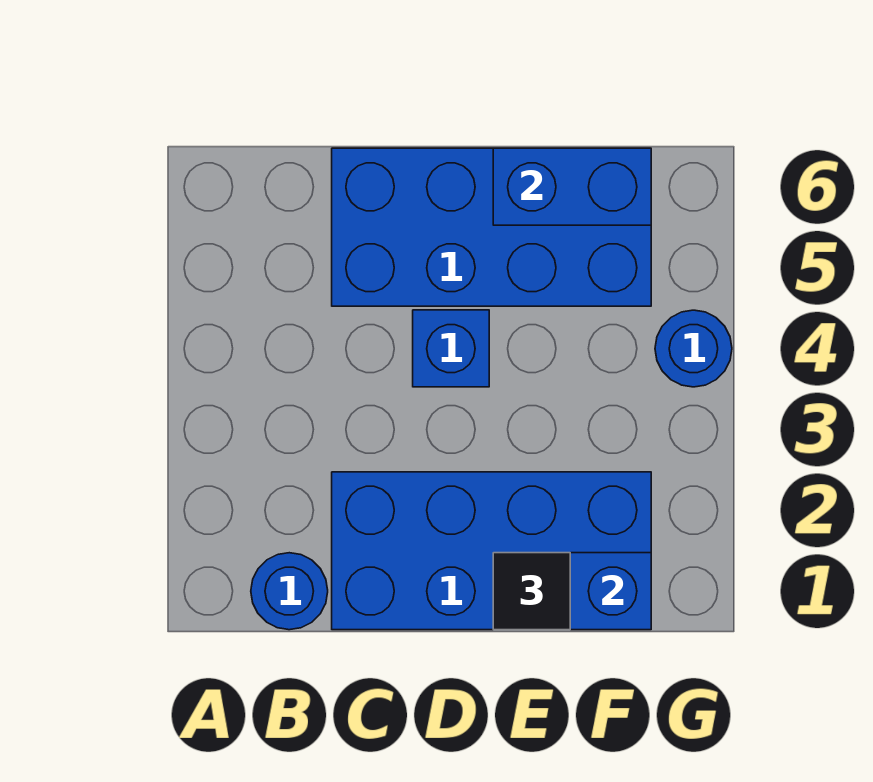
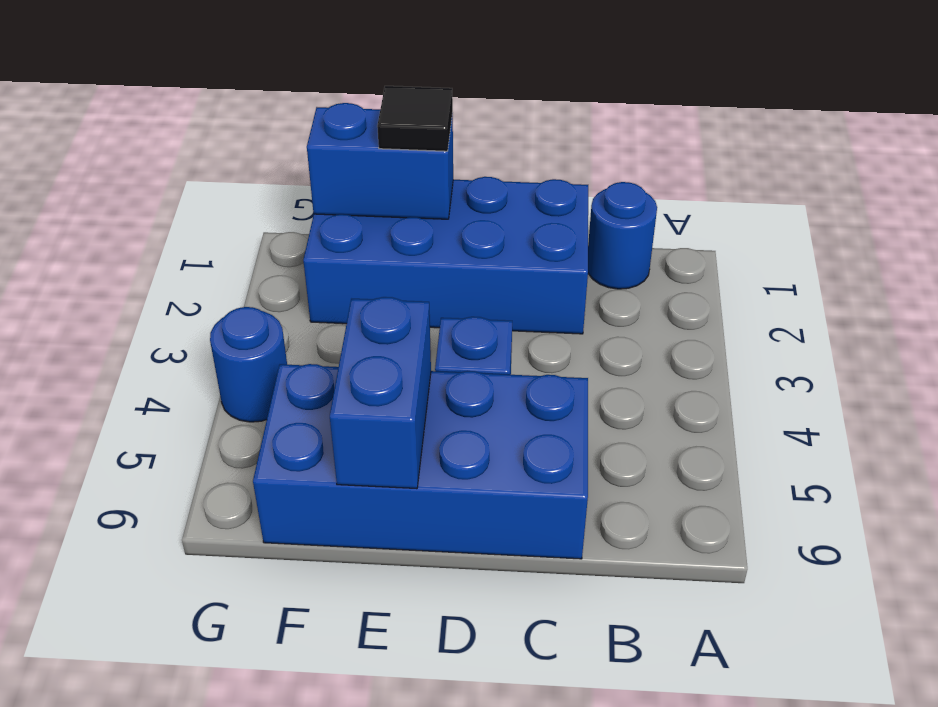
blue 1x2 brick [493,148,651,225] -> blue 1x2 brick turned to [330,297,431,489]

